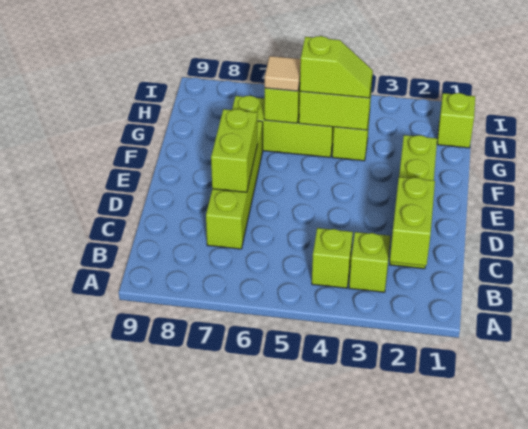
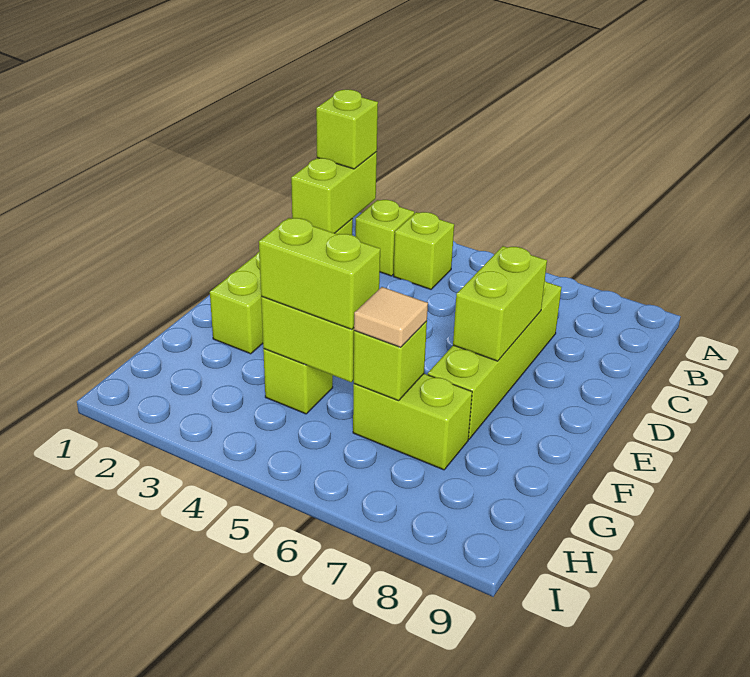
lime 1x2 slope [300,36,373,98] -> lime 1x2 brick [259,218,380,329]
lime 1x3 brick [232,96,334,157] -> lime 1x2 brick [353,374,472,470]
lime 1x1 brick [437,93,475,148] -> lime 1x1 brick moved to [316,90,378,169]

